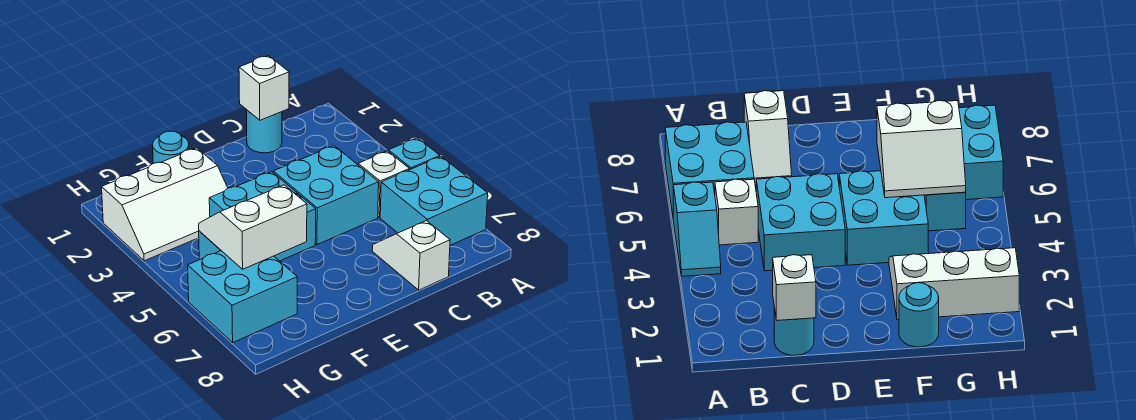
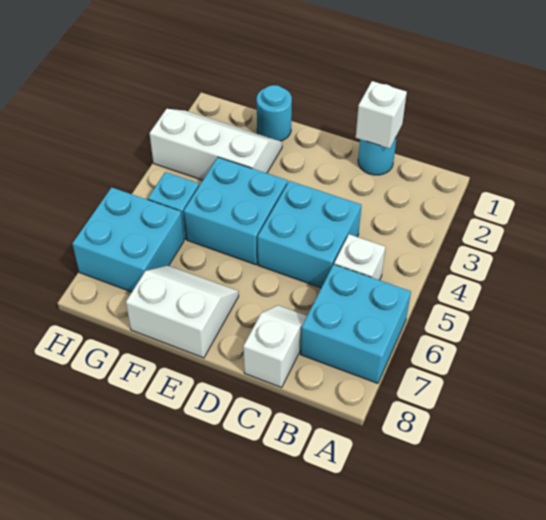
cyan 1x2 slope [387,138,440,170] -> none
white 2x3 slope [102,148,228,261] -> white 2x3 slope turned to [149,109,282,180]
white 2x2 slope [199,185,307,269] -> white 2x2 slope moved to [126,265,239,358]

